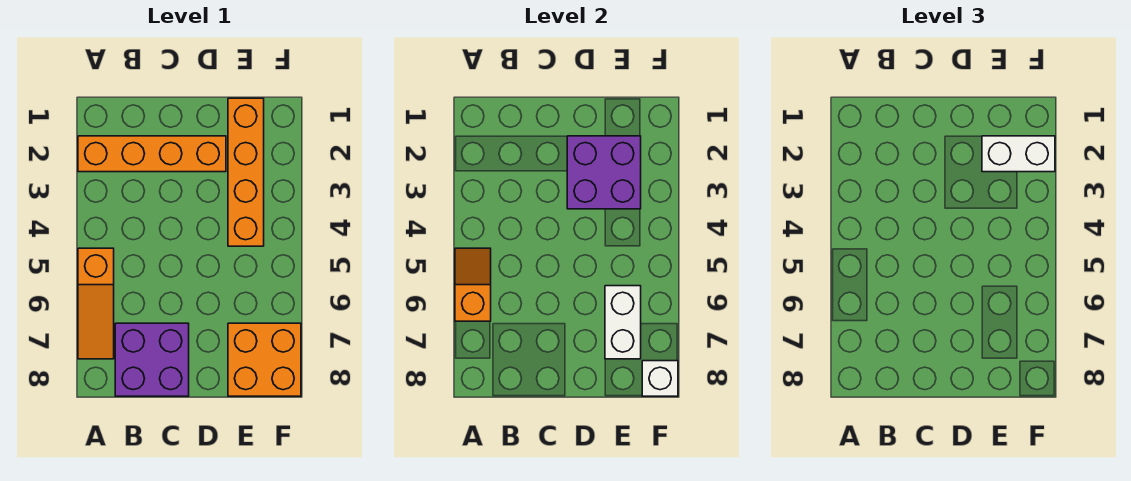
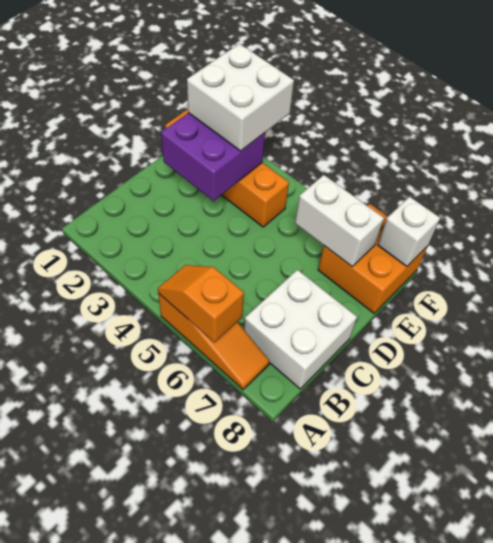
orange 1x4 brick [78,136,226,172] -> none
purple 2x2 brick [115,323,189,396] -> white 2x2 brick [244,270,357,389]
white 1x2 brick [982,136,1055,172] -> white 2x2 brick [187,44,294,151]

